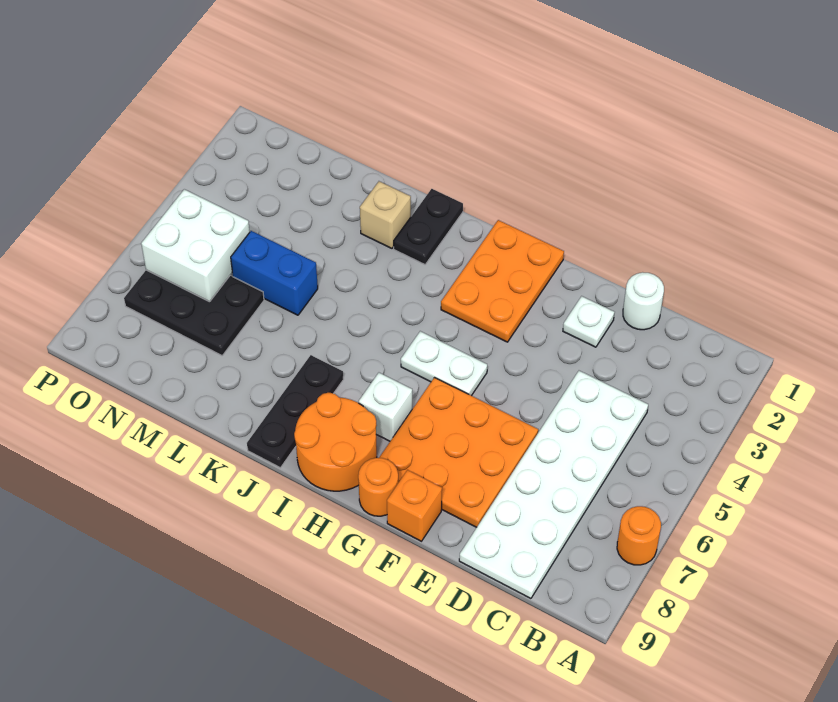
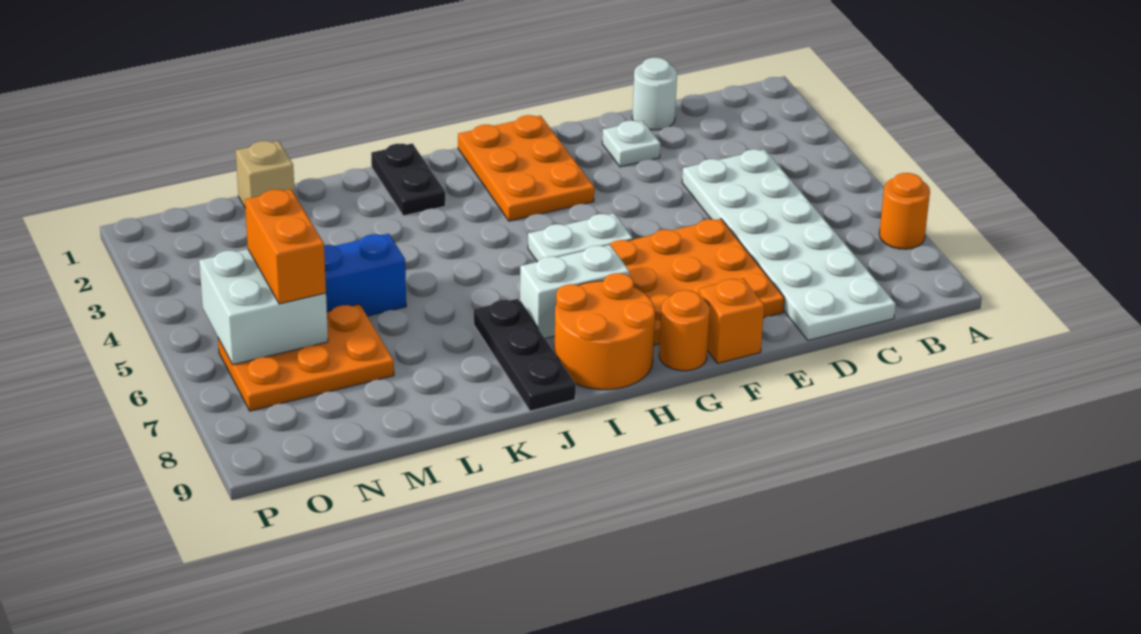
white 1x1 brick [359,373,412,441] -> white 1x2 brick [520,245,629,339]
tan 1x1 brick [360,181,411,248] -> tan 1x1 brick moved to [236,141,295,207]
black 2x3 plate [124,270,264,355] -> orange 2x3 plate [218,304,394,411]
none -> orange 1x2 brick [245,189,326,304]

